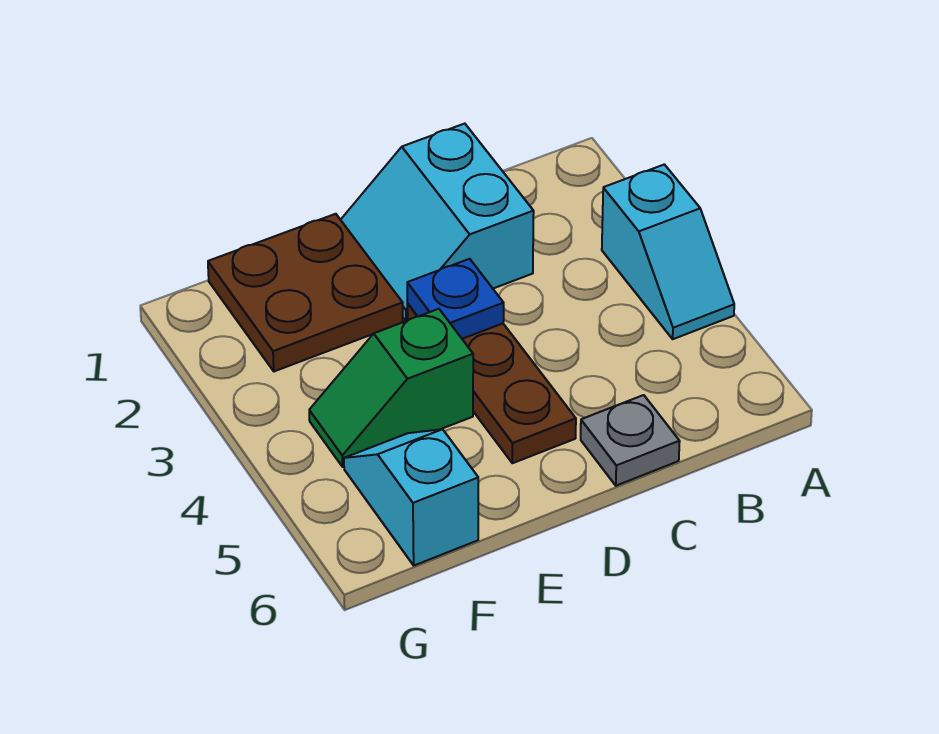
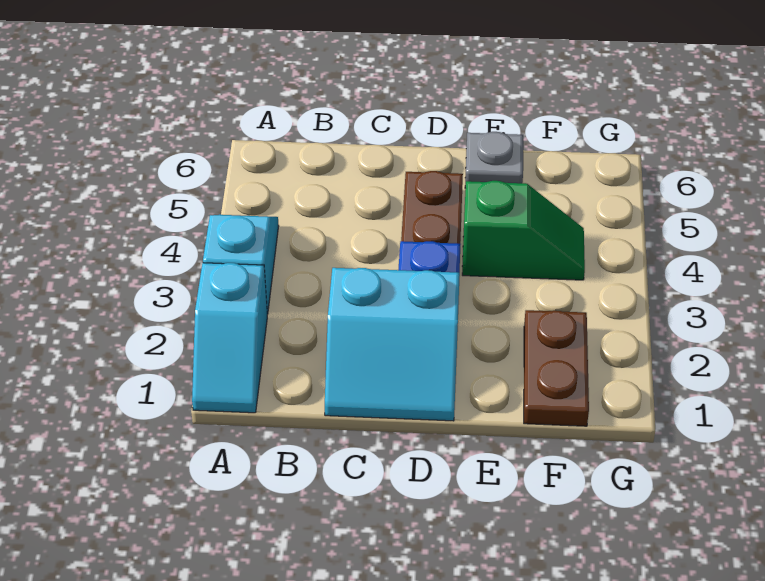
cyan 2x2 slope [341,124,534,321] -> cyan 2x2 slope turned to [325,268,460,421]
grey 1x1 plate [581,395,680,486] -> grey 1x1 plate moved to [465,132,523,188]
brown 2x2 plate [208,214,403,371] -> brown 1x2 plate [524,310,589,426]
cyan 1x2 slope [344,429,478,565] -> cyan 1x2 slope moved to [192,263,267,413]

